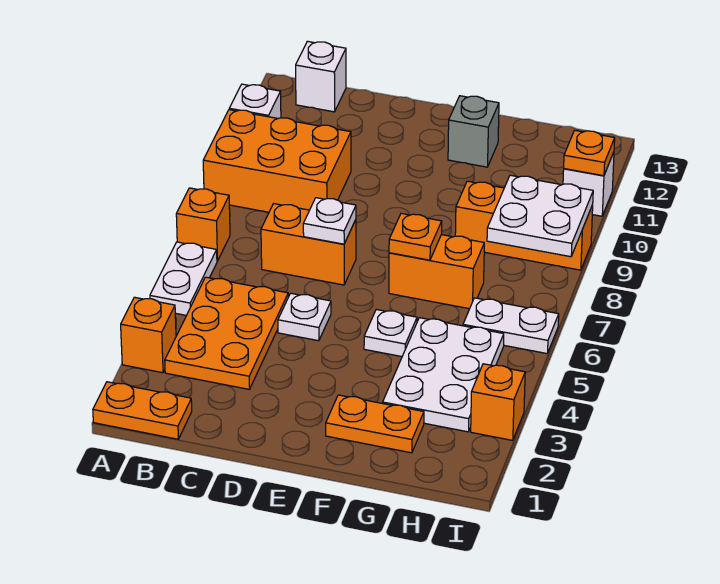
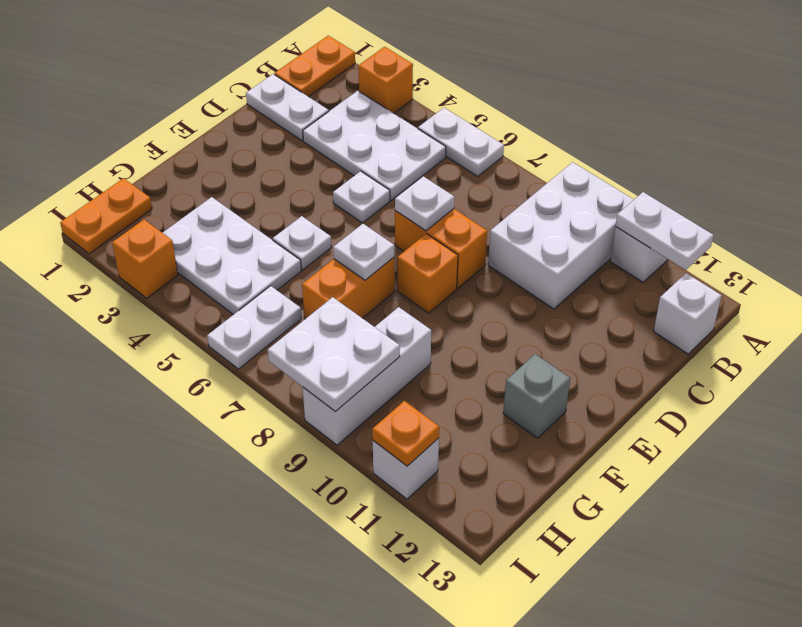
orange 1x1 brick [176,188,230,261] -> orange 1x1 brick moved to [397,234,458,313]
orange 2x3 brick [203,110,351,212] -> white 2x3 brick [488,162,634,309]
none -> white 1x2 plate [616,192,713,270]
orange 2x3 plate [165,277,288,389] -> white 2x3 plate [303,91,446,200]
none -> white 1x2 plate [246,74,329,141]
orange 1x2 brick [261,204,356,285] -> orange 1x2 brick turned to [395,209,487,288]
orange 1x2 plate [326,395,424,453] -> orange 1x2 plate moved to [60,178,152,254]
orange 1x1 plate [389,213,442,260] -> white 1x1 plate [333,224,394,280]
orange 1x3 brick [455,181,593,270] -> white 1x3 brick [303,307,431,445]

